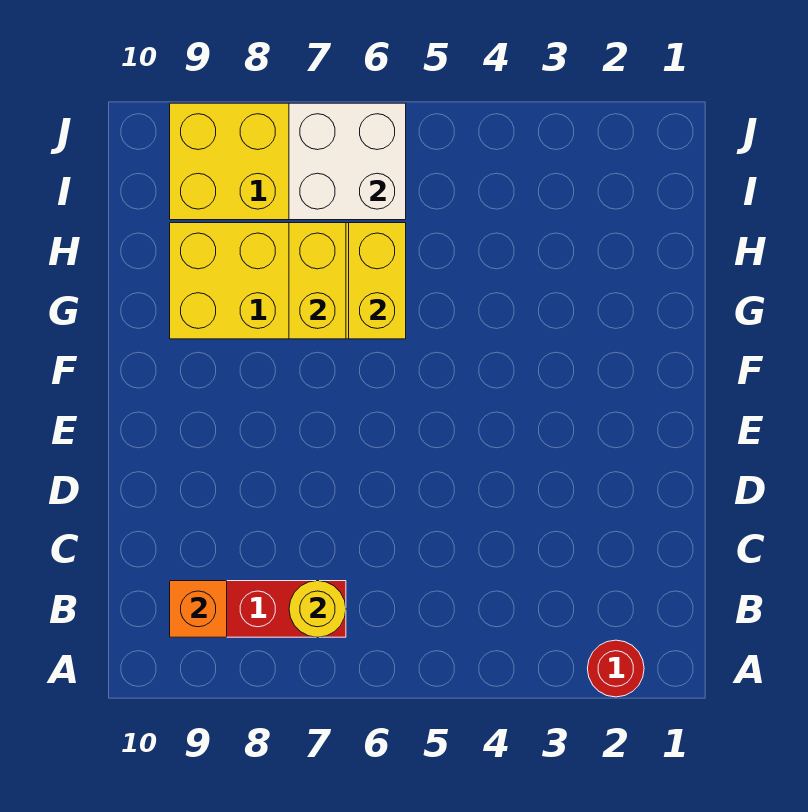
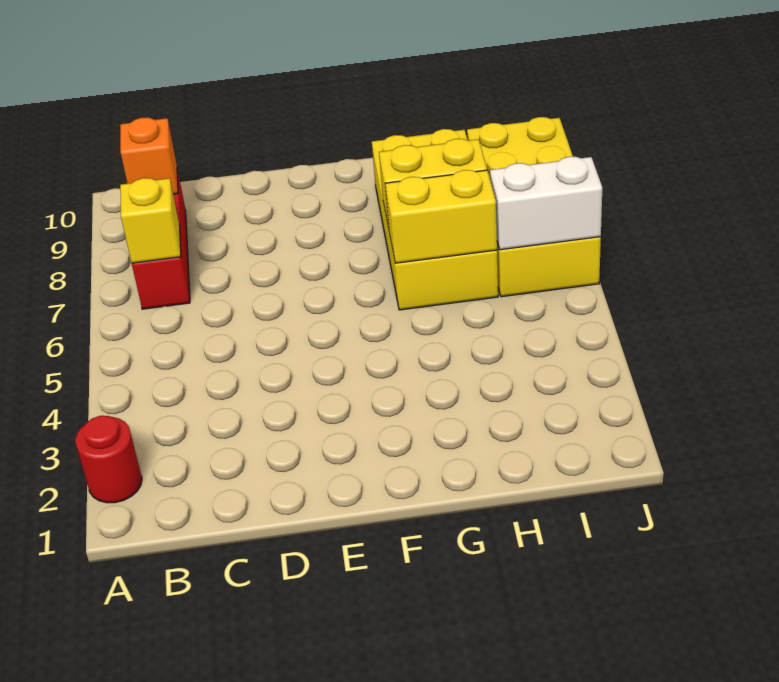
yellow 1x1 round brick [289,581,346,637] -> yellow 1x1 brick [120,178,181,263]
white 2x2 brick [289,103,406,220] -> white 1x2 brick [490,157,602,250]

